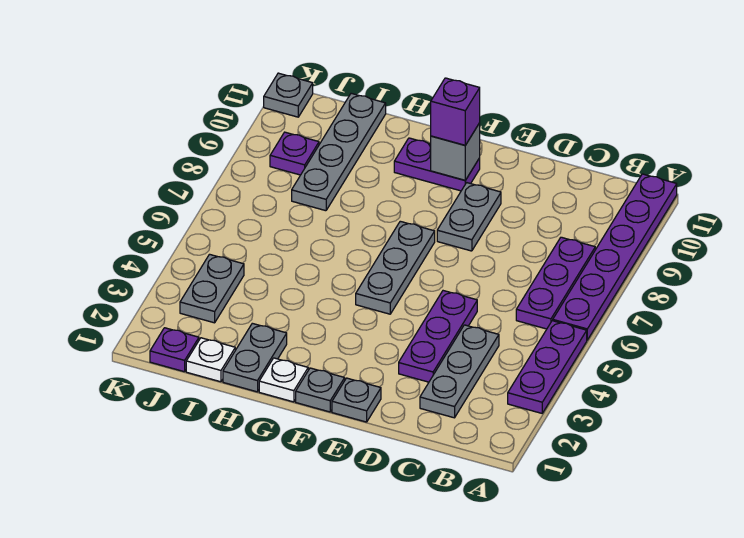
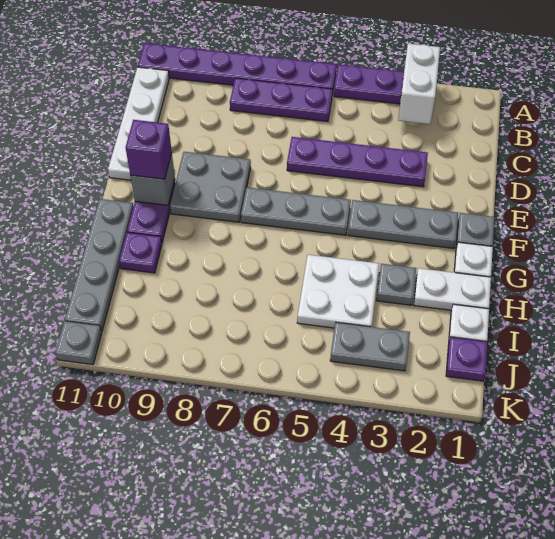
none -> white 1x2 brick [398,44,440,124]
none -> white 1x4 plate [108,67,169,180]
grey 1x3 plate [420,325,499,418] -> grey 1x3 plate moved to [348,200,458,248]
purple 1x3 plate [399,291,477,382] -> purple 1x4 plate [287,137,428,187]
grey 1x1 plate [332,378,381,422] -> grey 1x1 plate moved to [377,264,416,305]
grey 1x2 plate [437,183,501,251] -> grey 2x2 plate [170,152,251,222]
grey 1x2 plate [223,323,287,392] -> white 1x2 plate [414,268,491,310]
none -> white 2x2 plate [297,255,379,328]
grey 1x4 plate [292,93,386,211] -> grey 1x4 plate turned to [65,199,133,331]
purple 1x1 plate [270,132,319,175] -> purple 1x1 plate moved to [119,232,162,273]

